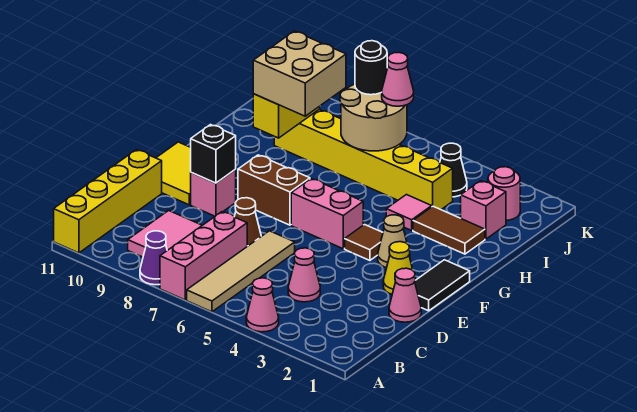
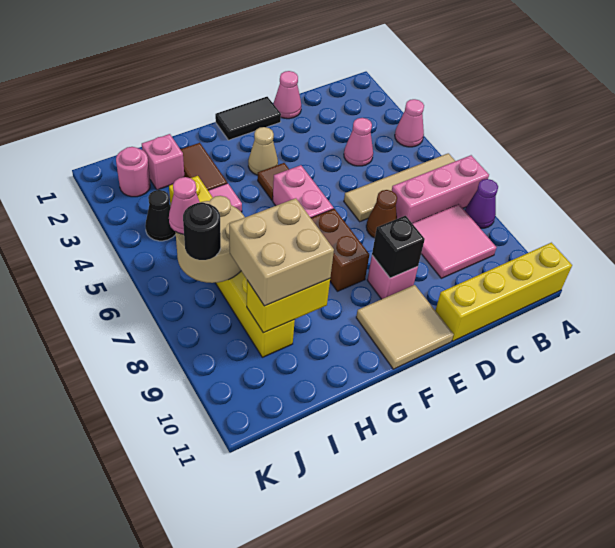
yellow 1x1 cone [383,242,413,294] -> none
yellow 2x2 tile [156,142,191,205] -> tan 2x2 tile [356,285,454,369]

